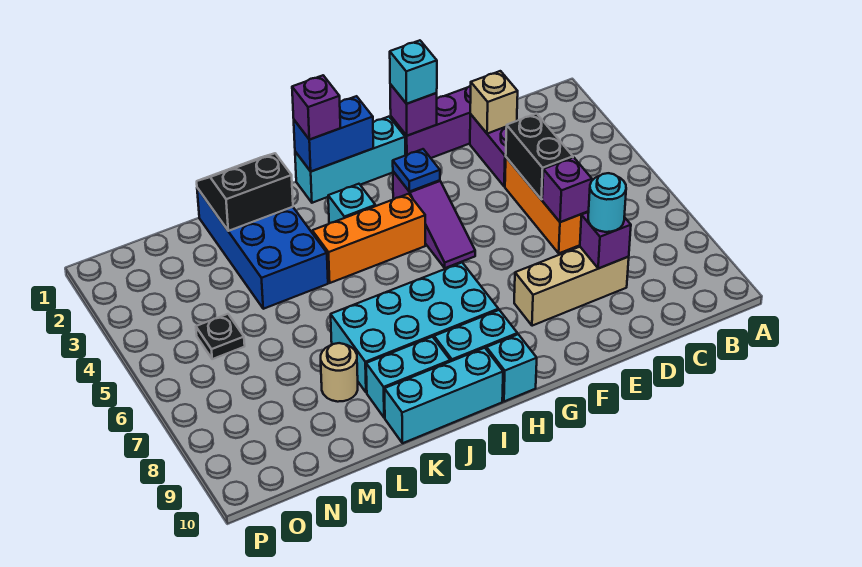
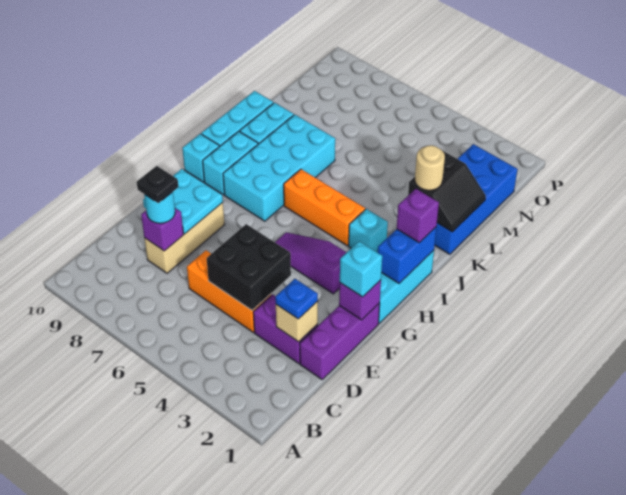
black 1x2 brick [506,114,573,199] -> black 2x2 brick [207,224,291,310]
purple 1x1 brick [542,158,592,222] -> none
none -> cyan 2x2 plate [143,169,223,234]
blue 1x1 plate [393,149,440,192] -> blue 1x1 plate moved to [275,279,318,319]
orange 1x3 brick [312,194,425,283] -> orange 1x3 brick turned to [284,169,365,246]
blue 2x4 brick [197,188,328,309] -> blue 2x4 brick turned to [435,144,518,254]
tan 1x1 round brick [321,343,358,402] -> tan 1x1 round brick moved to [415,145,445,190]
black 1x1 plate [196,314,245,359] -> black 1x1 plate moved to [137,166,178,203]

